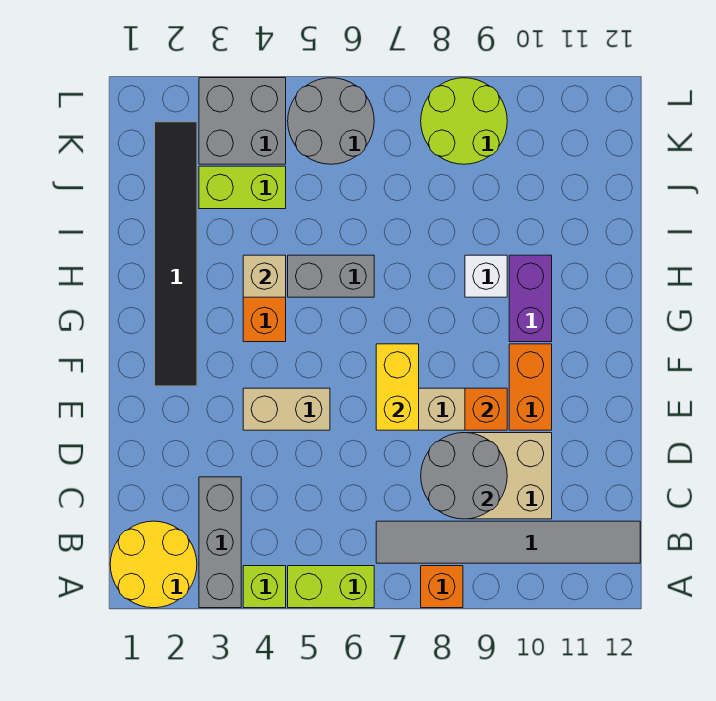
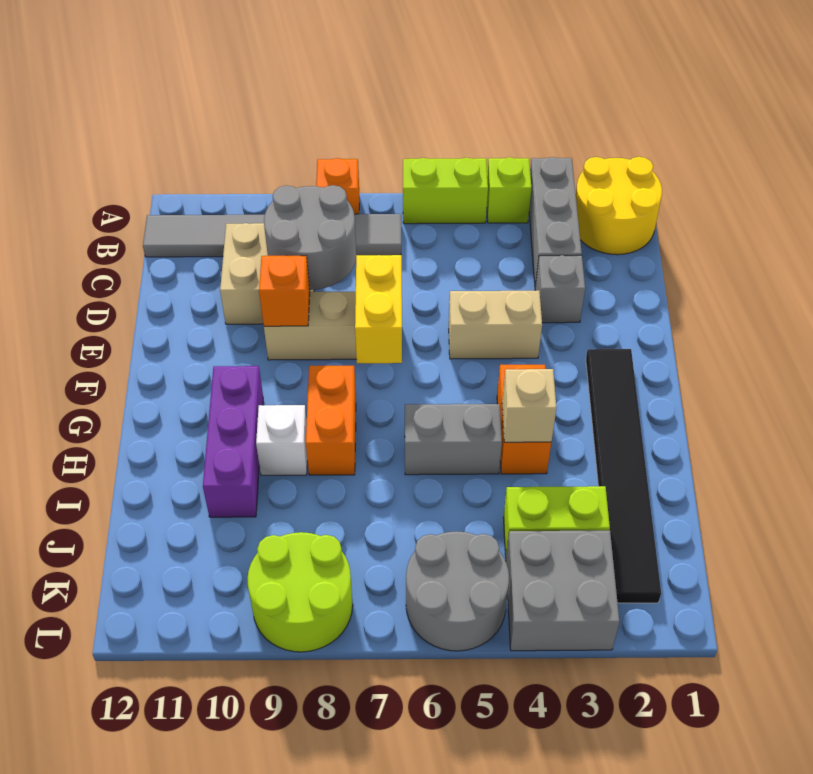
none -> grey 1x1 brick [535,255,585,323]
orange 1x2 brick [509,344,552,430] -> orange 1x2 brick moved to [306,366,356,475]
purple 1x2 brick [509,255,552,342] -> purple 1x3 brick [203,366,263,517]

